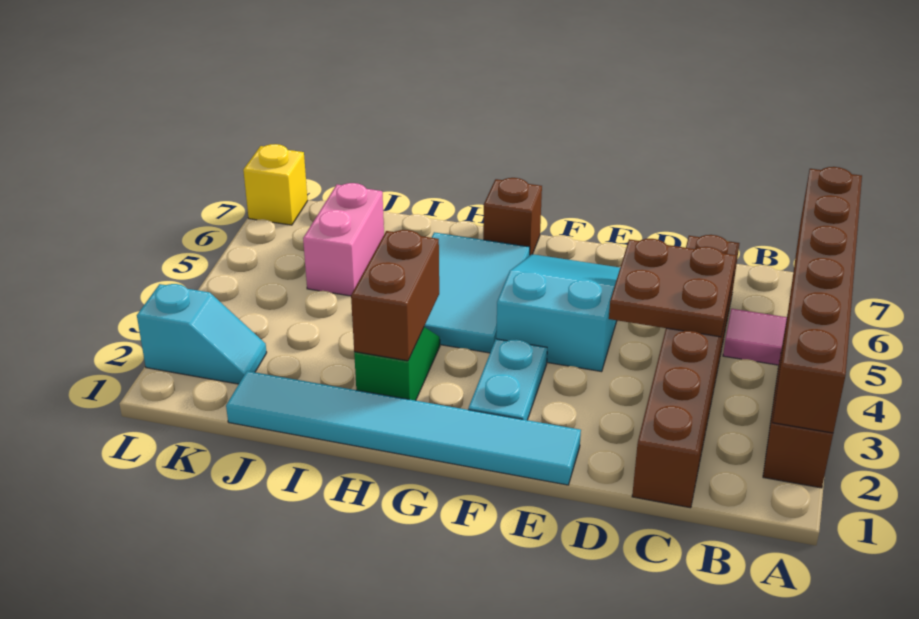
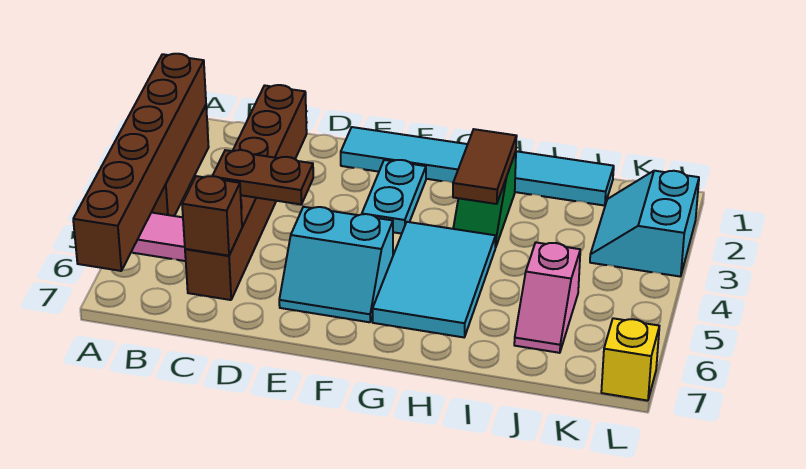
brown 2x2 plate [609,239,736,337] -> brown 1x2 plate [213,150,313,204]
cyan 2x3 slope [496,254,620,372] -> cyan 2x2 slope [279,207,393,322]
brown 1x1 brick [483,178,542,256] -> brown 1x1 brick moved to [182,176,242,256]
brown 1x2 brick [351,230,439,361] -> brown 1x2 tile [453,129,517,204]
pink 1x2 brick [303,183,384,296] -> pink 1x2 slope [514,242,580,353]
cyan 1x2 slope [137,284,267,384] -> cyan 2x2 slope [590,171,699,277]

